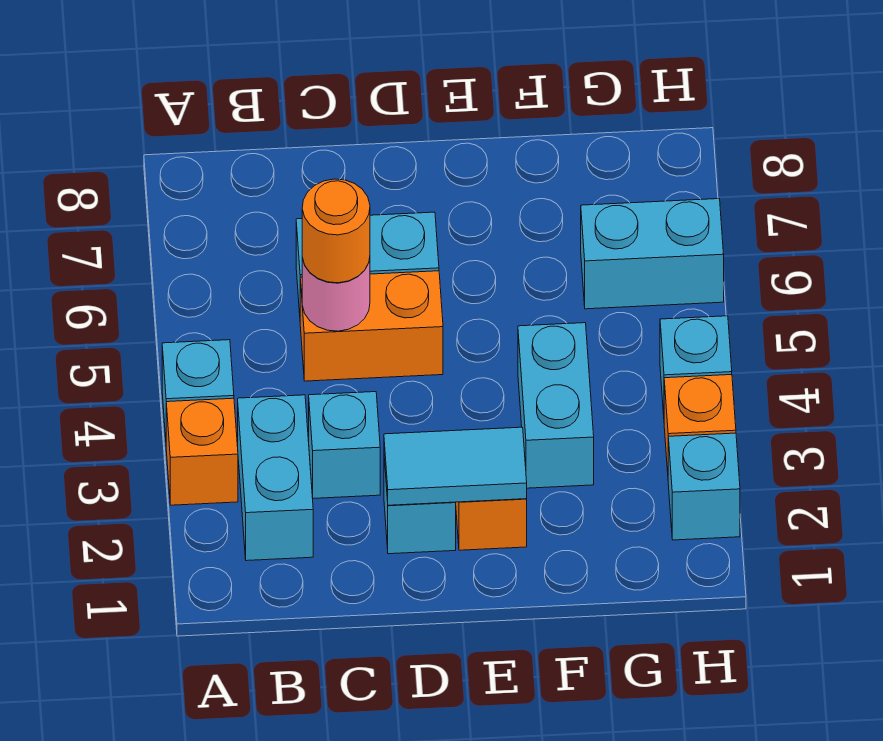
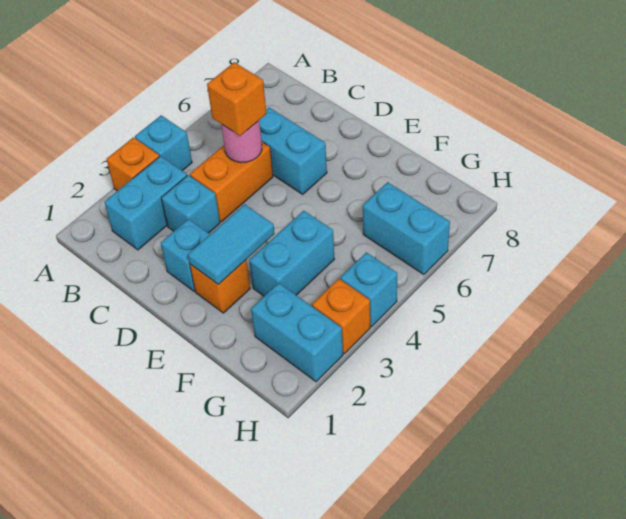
orange 1x2 brick [300,271,443,381] -> orange 1x2 brick turned to [190,142,273,222]
orange 1x1 round brick [302,179,370,283] -> orange 1x1 brick [207,62,267,136]
cyan 1x2 tile [384,427,527,505] -> cyan 1x2 tile turned to [188,204,275,285]
cyan 1x1 brick [668,433,740,540] -> cyan 1x2 brick [251,283,343,382]

